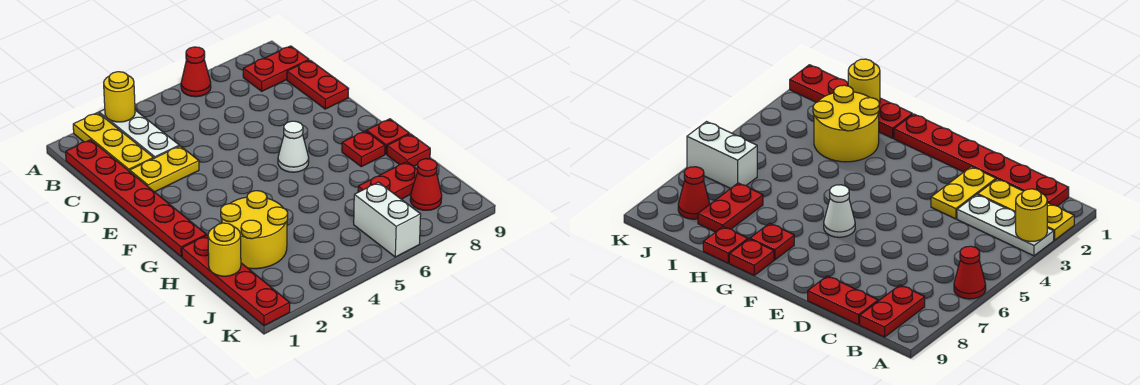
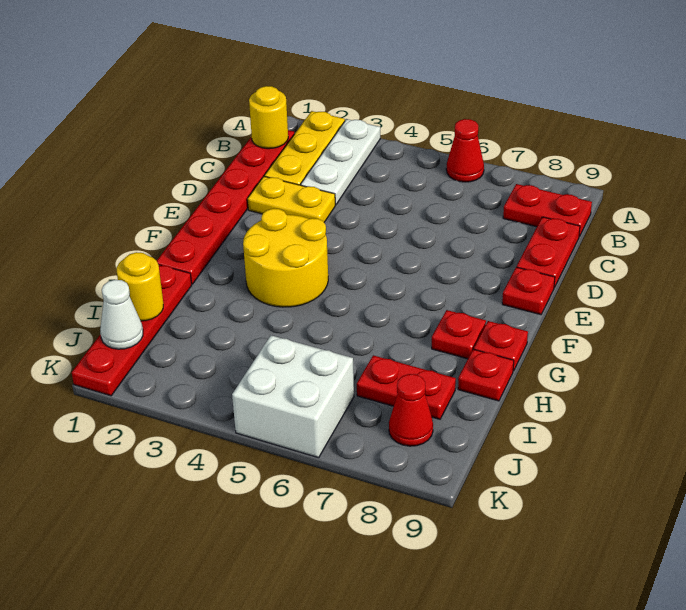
yellow 1x1 round brick [104,72,135,122] -> yellow 1x1 round brick moved to [249,86,288,149]
none -> red 1x1 plate [502,267,555,315]
white 1x1 cone [278,121,309,172] -> white 1x1 cone moved to [100,280,143,349]
yellow 2x2 round brick [221,191,288,269] -> yellow 2x2 round brick moved to [243,209,328,307]
white 1x2 brick [354,182,421,257] -> white 2x2 brick [232,335,354,458]

